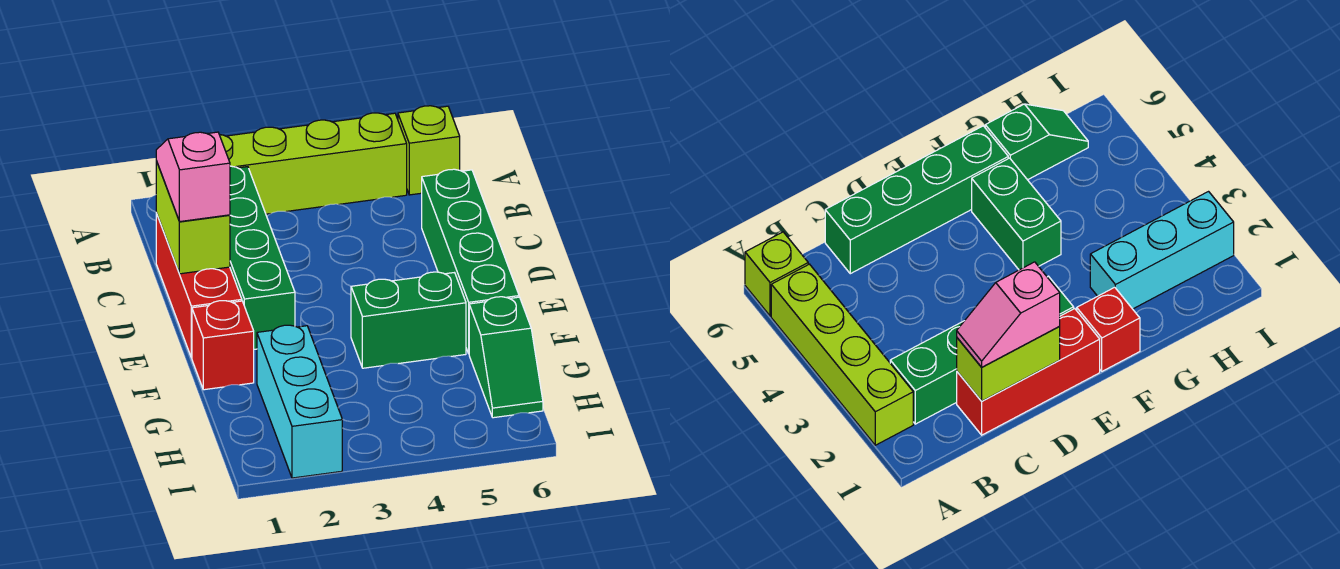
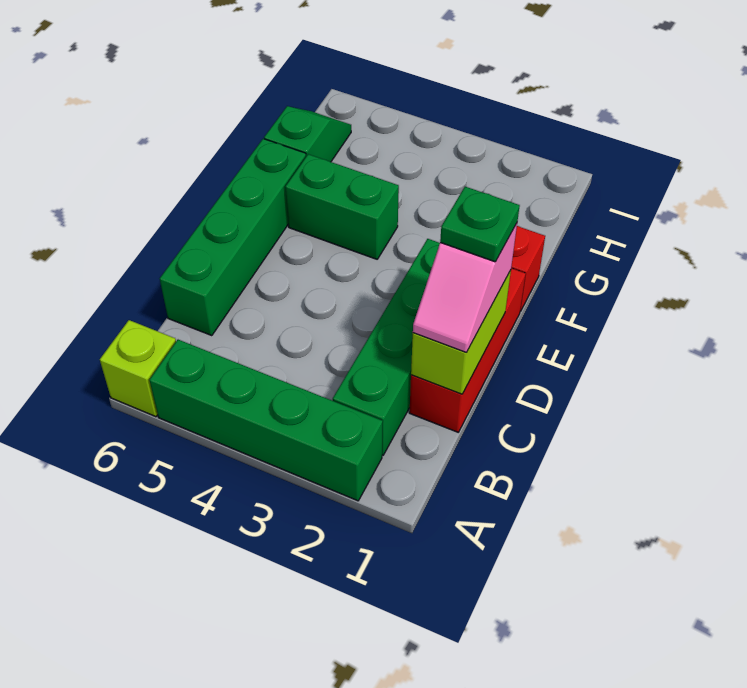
lime 1x4 brick [220,113,407,214] -> green 1x4 brick [149,340,383,501]
none -> green 1x1 plate [440,187,520,262]
cyan 1x3 brick [257,325,342,478] -> none

